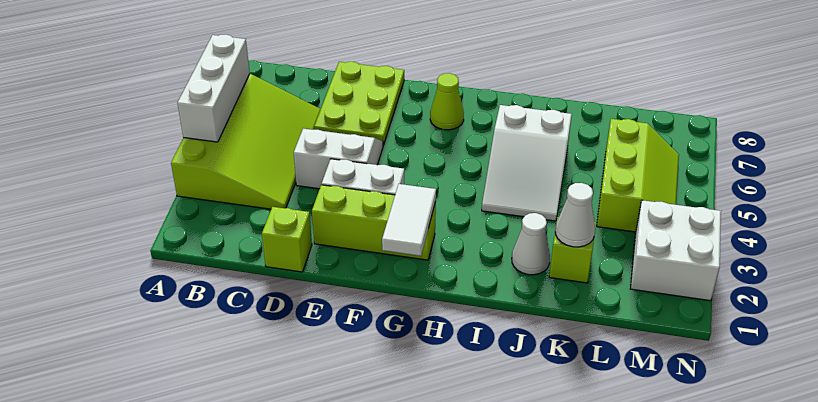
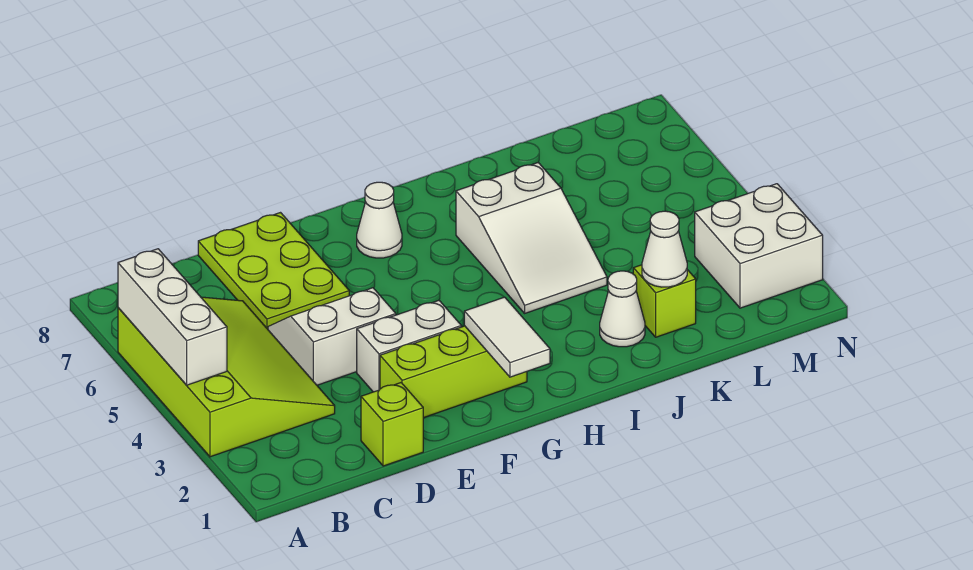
lime 1x1 cone [430,73,464,130] -> white 1x1 cone [357,182,402,258]
lime 2x3 slope [597,119,679,232] -> none

